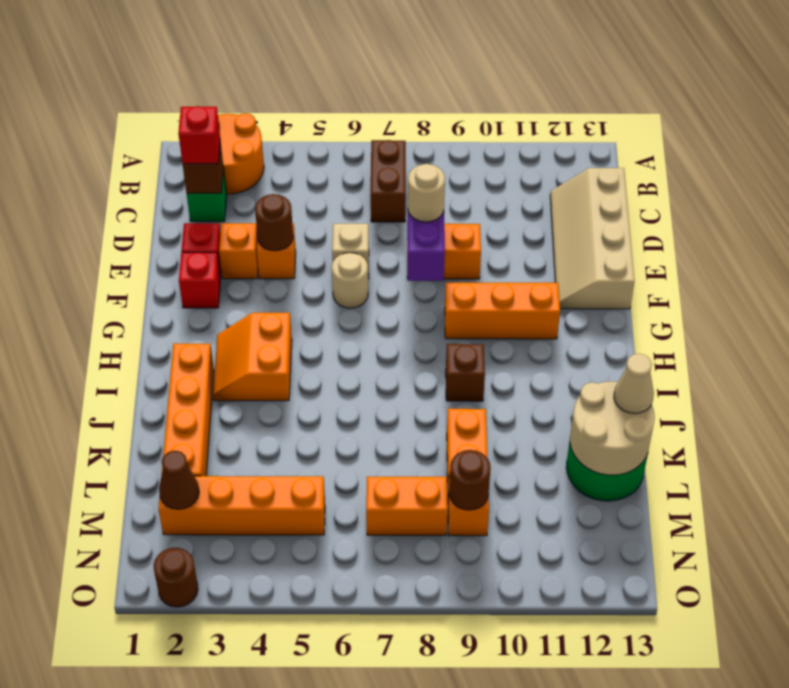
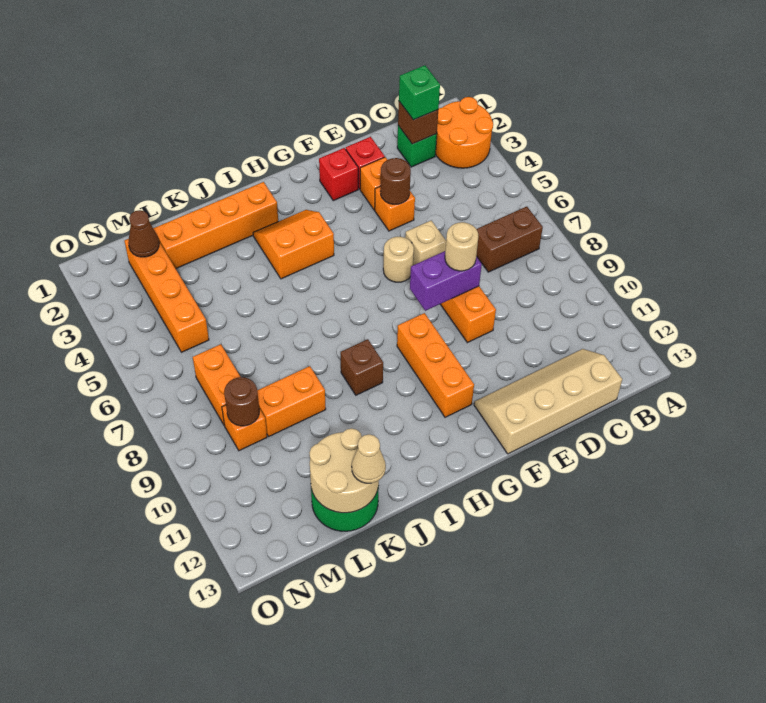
red 1x1 brick [178,106,220,164] -> green 1x1 brick [399,65,440,120]
brown 1x1 round brick [154,548,198,607] -> none

